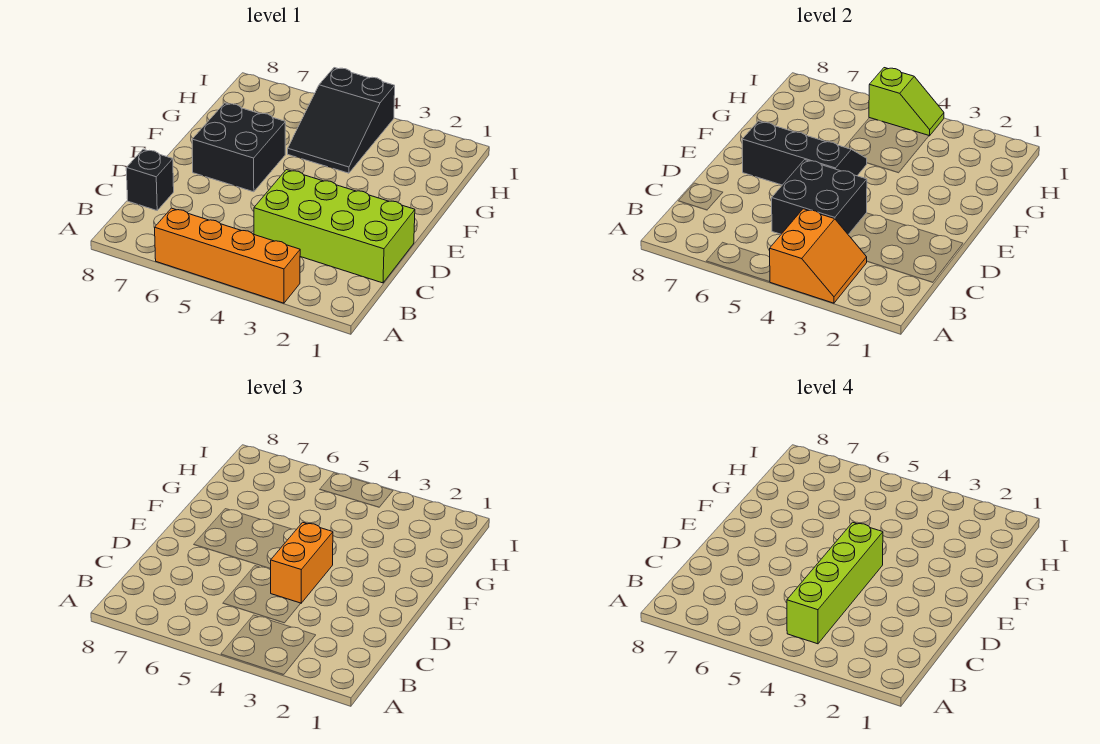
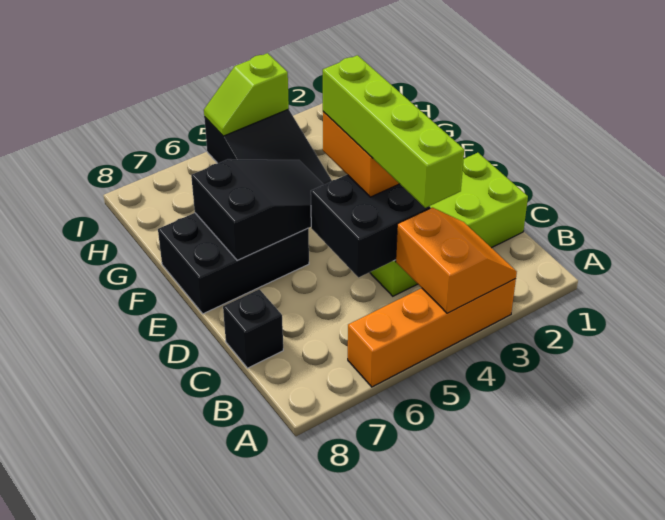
black 2x3 slope [742,121,867,185] -> black 2x3 slope turned to [191,159,323,260]
black 2x2 brick [192,103,285,192] -> black 2x3 brick [158,213,309,314]
lime 1x2 slope [869,68,944,136] -> lime 1x2 slope turned to [204,53,289,136]

